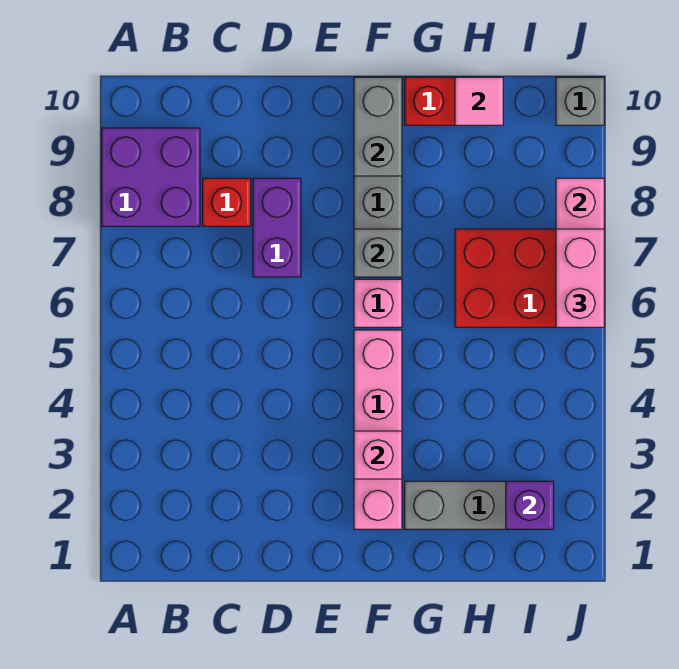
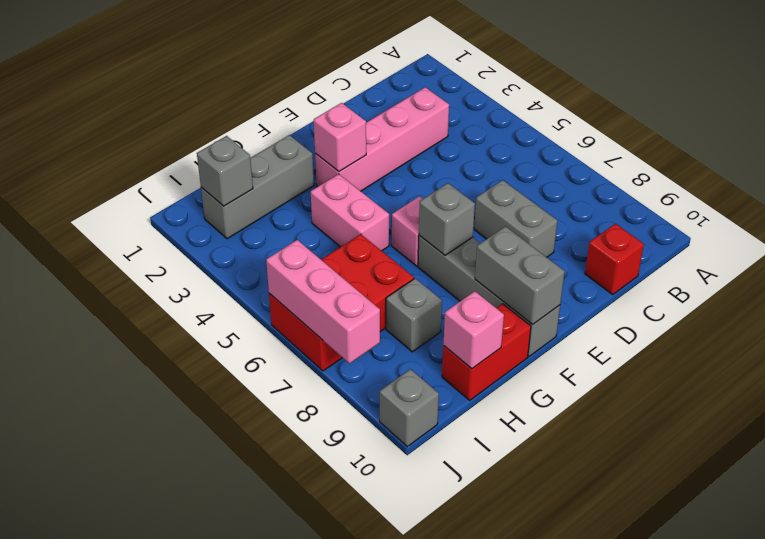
purple 2x2 brick [102,128,200,226] -> none
red 1x1 brick [203,178,251,226] -> red 1x1 brick moved to [585,224,644,295]
purple 1x2 brick [253,178,301,277] -> grey 1x2 brick [474,180,557,257]
pink 1x4 brick [354,330,402,529] -> pink 1x4 brick turned to [315,87,449,191]
none -> grey 1x1 brick [386,278,442,352]
pink 1x1 tile [455,77,503,125] -> pink 1x1 brick [443,291,504,369]
purple 1x1 brick [506,481,554,529] -> grey 1x1 brick [197,136,253,206]
pink 1x2 brick [556,229,604,327] -> pink 1x2 brick moved to [311,174,389,251]

